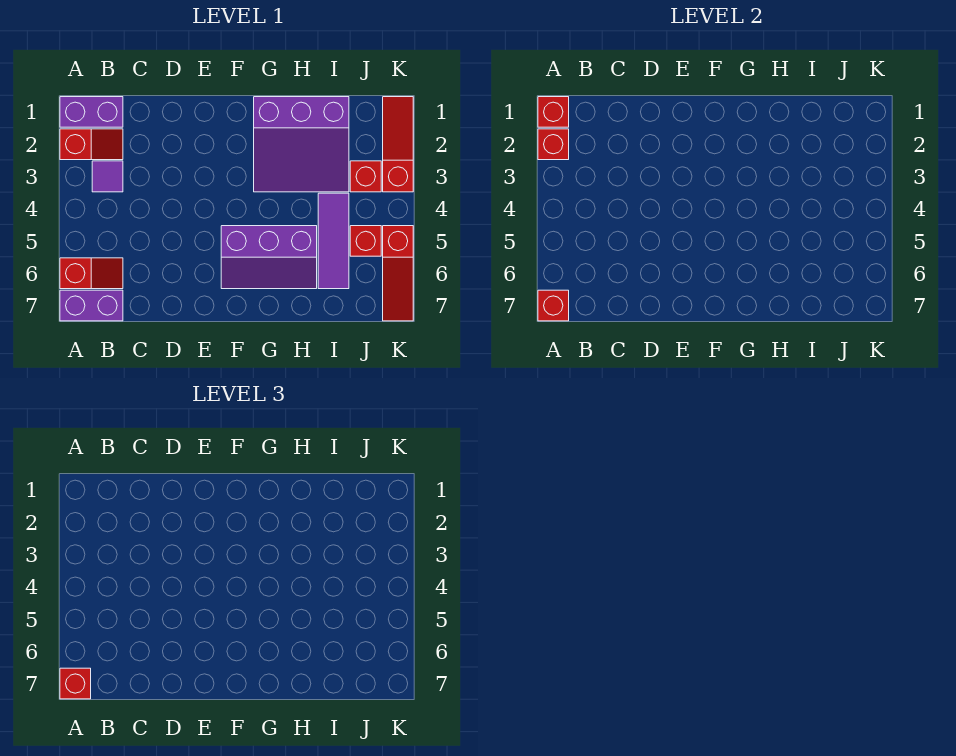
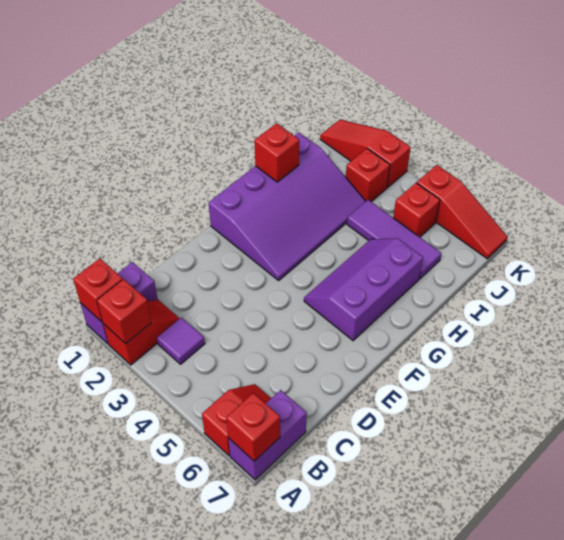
red 1x1 brick [60,668,91,699] -> red 1x1 brick moved to [255,123,299,182]
purple 2x3 slope [221,226,317,289] -> purple 2x3 slope turned to [304,238,423,341]
purple 3x3 slope [254,97,349,192] -> purple 3x4 slope [209,132,366,280]

